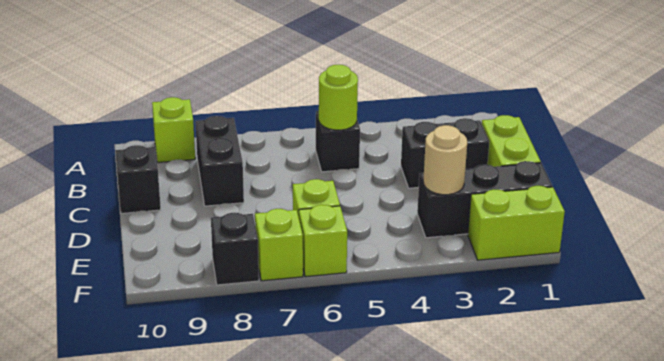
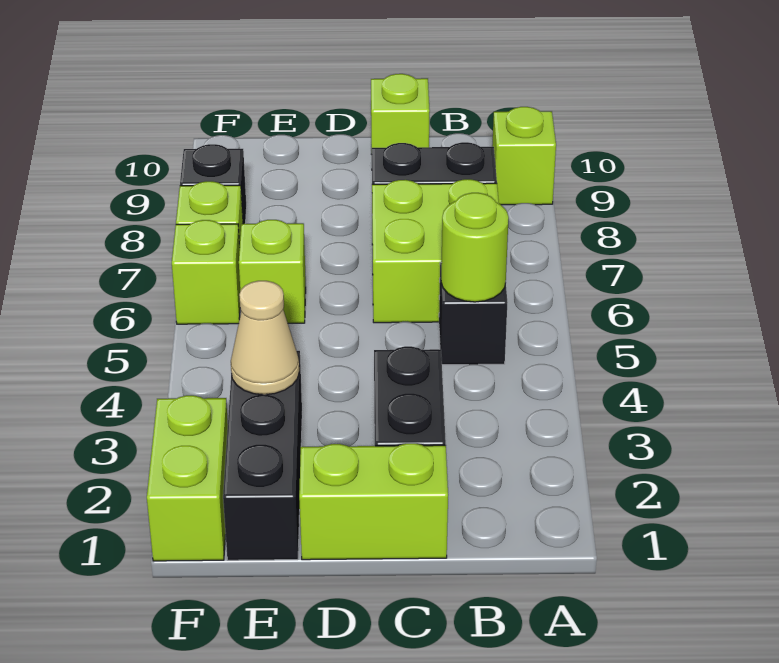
none -> lime 2x2 brick [372,179,499,323]
black 1x1 brick [115,145,161,214] -> lime 1x1 brick [371,74,430,154]
tan 1x1 round brick [423,125,467,195] -> tan 1x1 cone [231,281,299,395]

